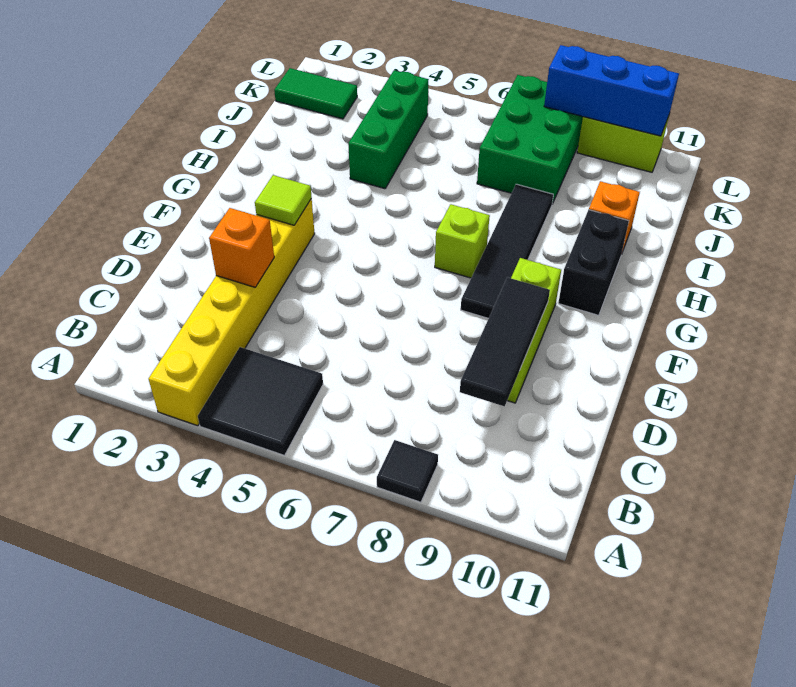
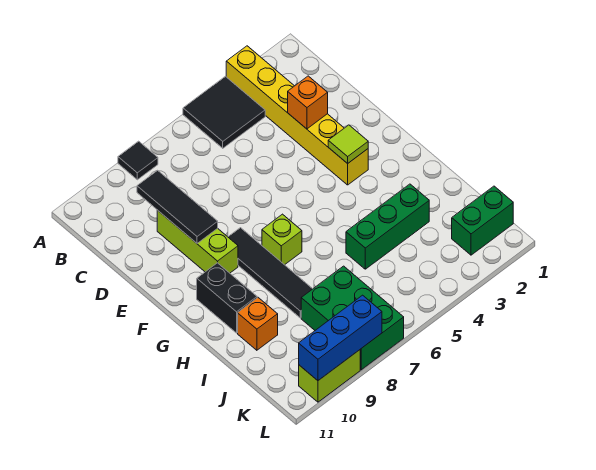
green 1x3 brick [348,70,429,189] -> green 1x3 brick turned to [346,184,429,269]
green 1x2 tile [274,68,357,119] -> green 1x2 brick [452,186,513,255]

